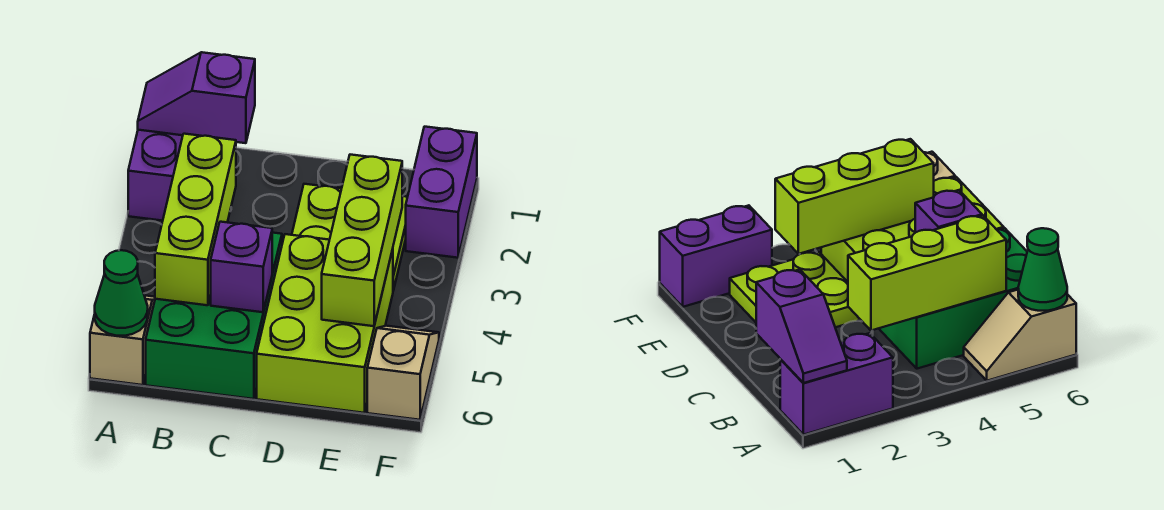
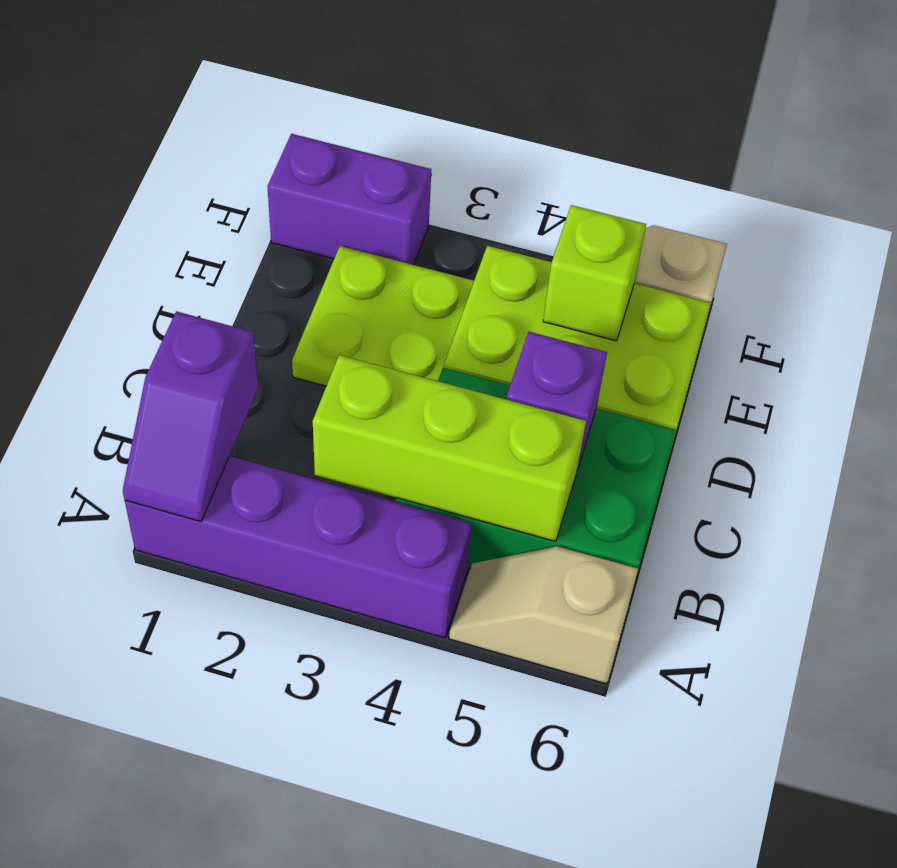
purple 1x2 brick [128,130,183,221] -> purple 1x4 brick [125,456,472,638]
green 1x1 cone [95,250,148,336] -> none
lime 1x3 brick [322,155,402,326] -> lime 1x1 brick [543,205,646,341]

